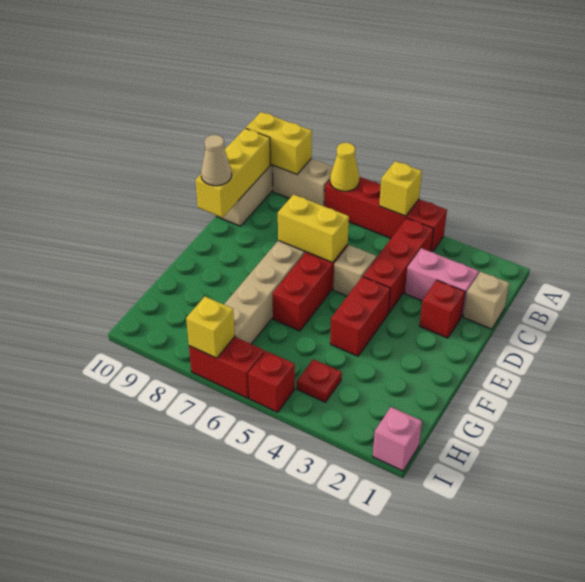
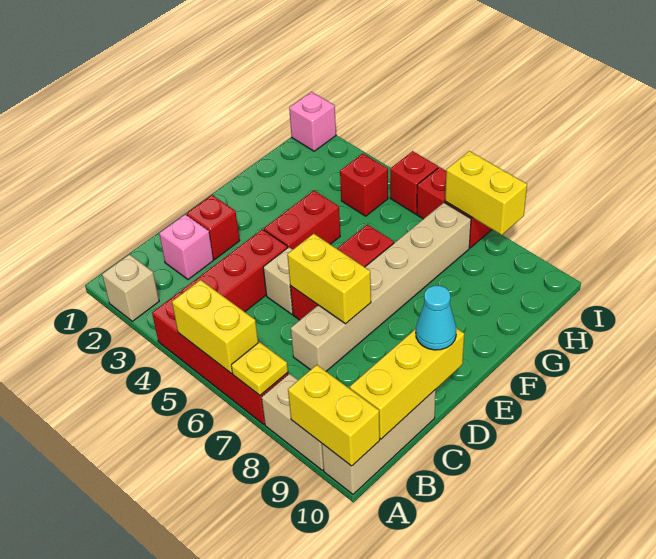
yellow 1x1 brick [379,161,422,216] -> yellow 1x2 brick [172,280,258,373]
yellow 1x1 cone [330,143,359,191] -> yellow 1x1 plate [231,342,288,395]
tan 1x1 brick [463,272,509,329] -> tan 1x1 brick moved to [102,254,159,321]
pink 1x2 brick [405,248,479,317] -> pink 1x1 brick [159,214,214,279]
tan 1x1 cone [201,135,232,186] -> cyan 1x1 cone [416,286,456,350]
red 1x1 plate [297,359,342,402] -> red 1x1 brick [340,154,388,216]
yellow 1x1 brick [186,297,235,358] -> yellow 1x2 brick [445,151,527,235]

